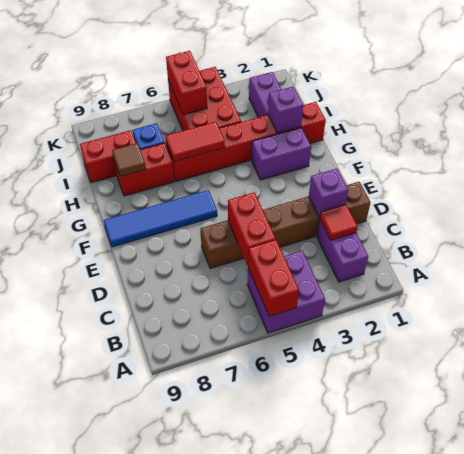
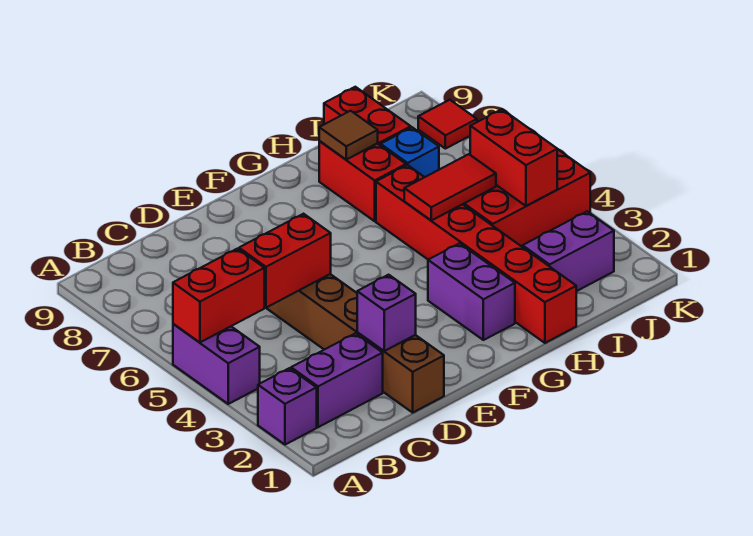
purple 2x2 brick [247,251,325,333] -> purple 1x2 brick [173,324,260,404]
red 1x1 tile [320,205,358,240] -> red 1x1 tile moved to [418,100,477,149]
blue 1x4 tile [104,190,217,247] -> none
purple 1x1 brick [268,87,303,133] -> purple 1x1 brick moved to [258,368,317,445]
red 1x2 tile [165,122,225,162] -> red 1x2 tile turned to [404,154,496,220]
red 1x2 brick [166,51,207,115] -> red 1x2 brick turned to [470,109,557,206]

